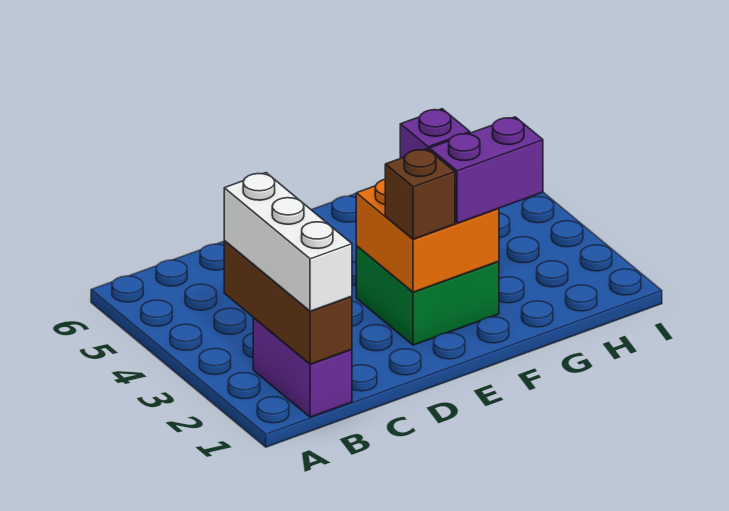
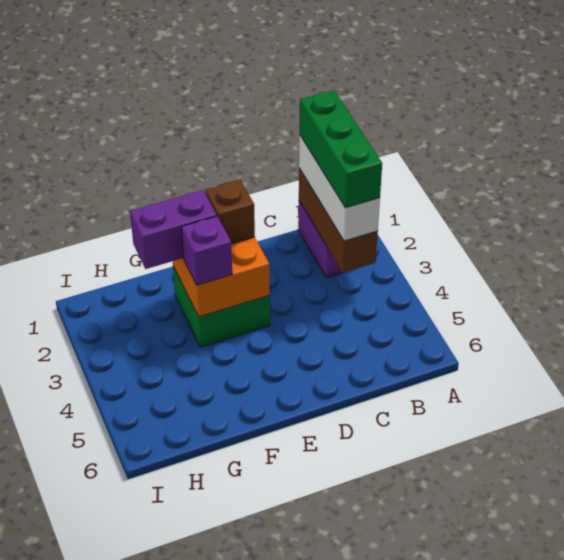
none -> green 1x3 brick [299,90,382,208]

